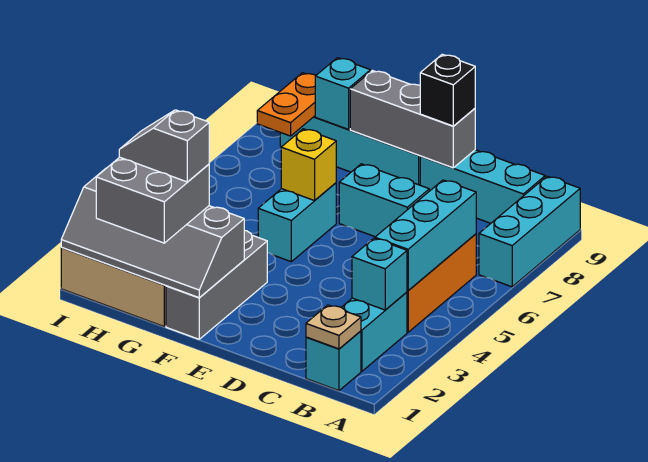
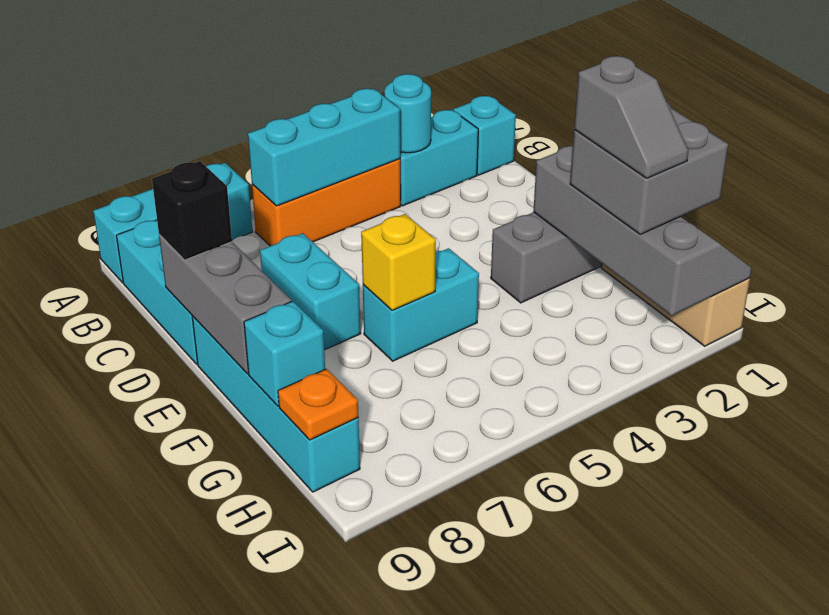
tan 1x1 plate [306,305,361,349] -> none
cyan 1x1 brick [352,238,407,310] -> cyan 1x1 round brick [384,74,431,153]
orange 1x2 plate [257,73,316,136] -> orange 1x1 plate [278,369,358,440]

